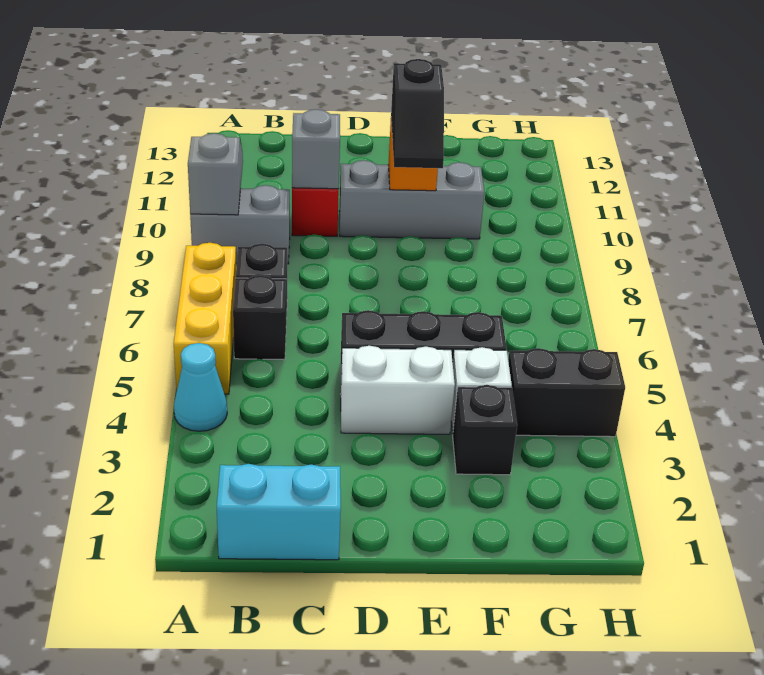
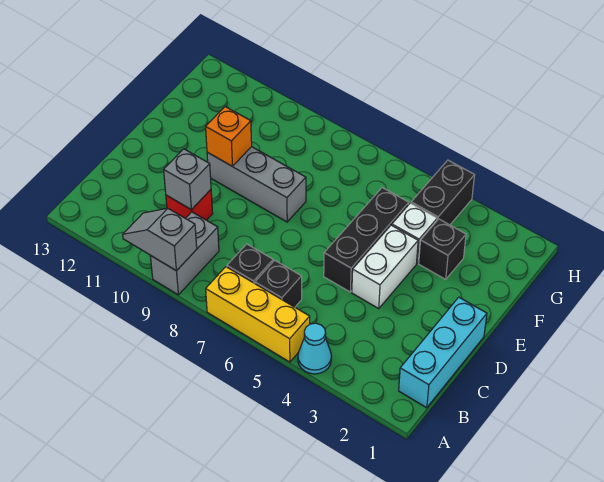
cyan 1x2 brick [217,464,341,560] -> cyan 1x3 brick [399,297,487,408]
grey 1x3 brick [339,160,485,239] -> grey 1x3 brick turned to [207,147,306,222]
black 1x2 slope [391,59,444,168] -> none

